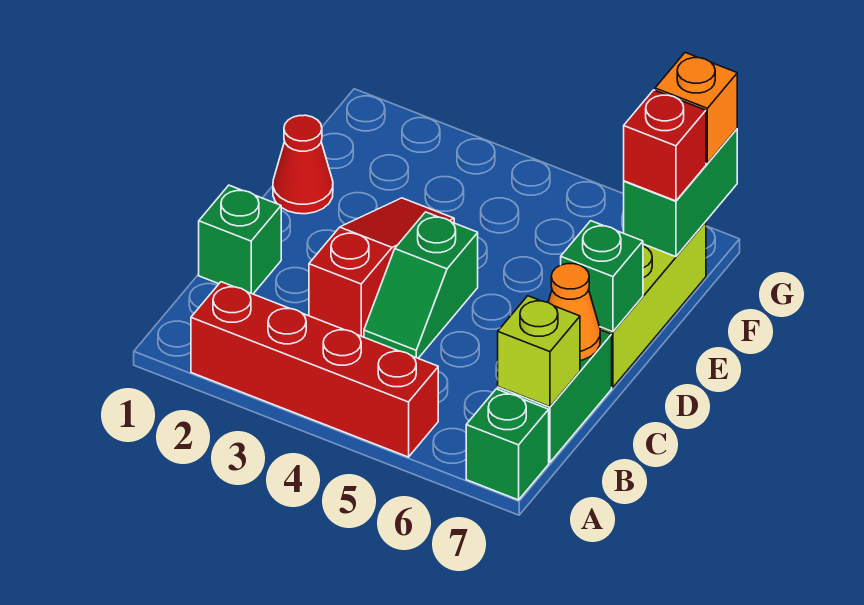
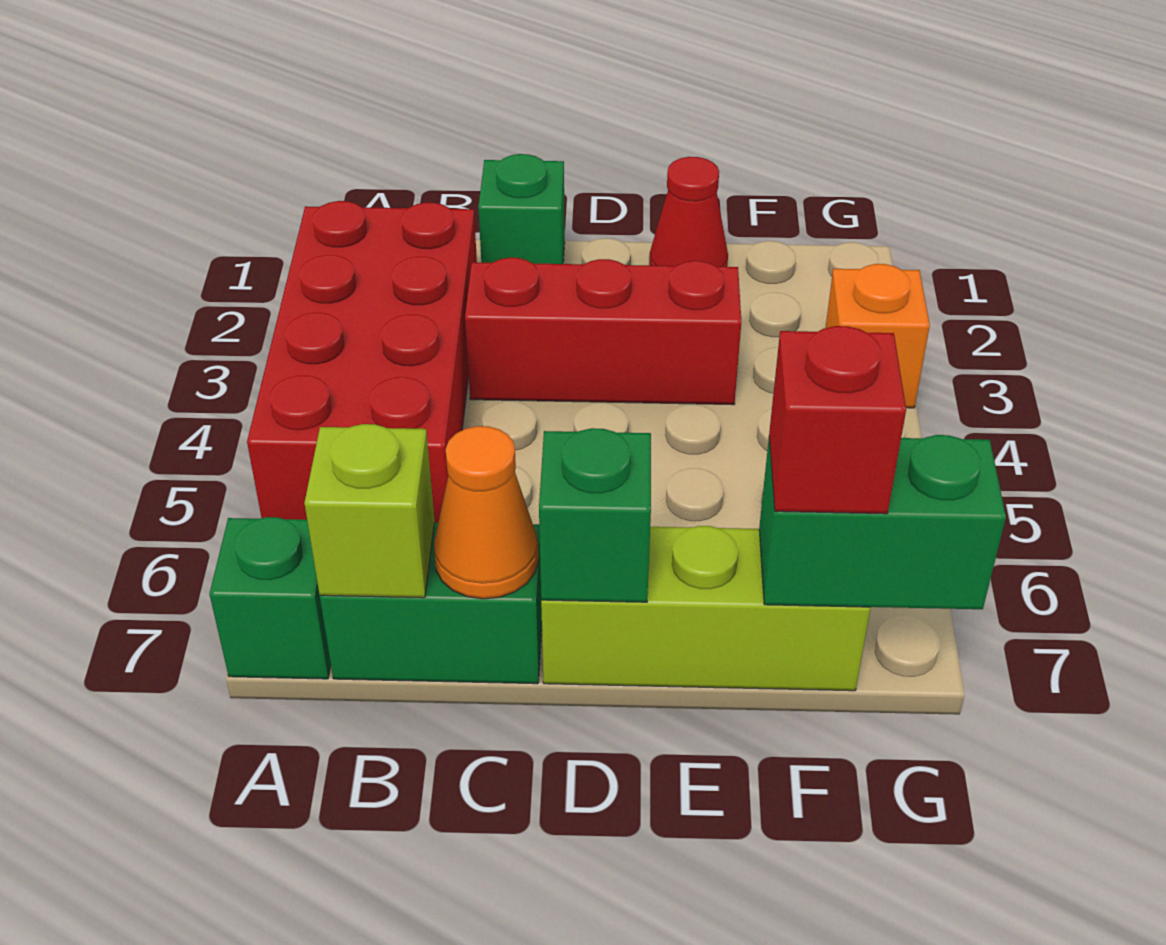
red 1x4 brick [191,282,438,457] -> red 2x4 brick [247,201,477,522]
red 1x3 slope [309,198,454,337] -> red 1x3 brick [465,258,741,405]
green 1x2 slope [364,212,478,358] -> none
orange 1x1 brick [655,52,737,163] -> orange 1x1 brick moved to [826,264,930,408]

